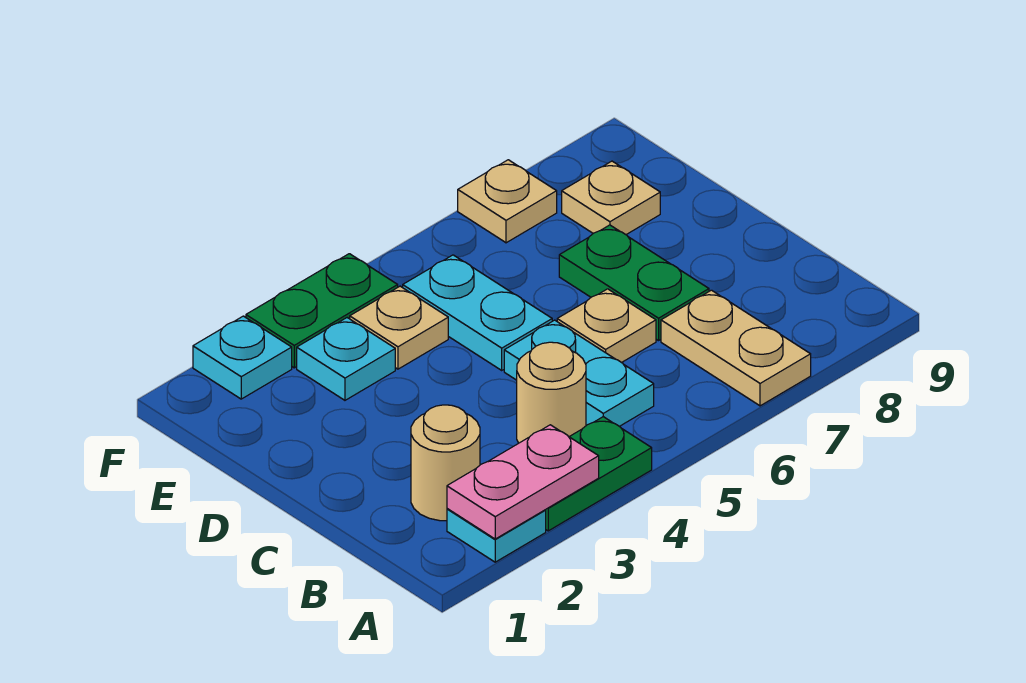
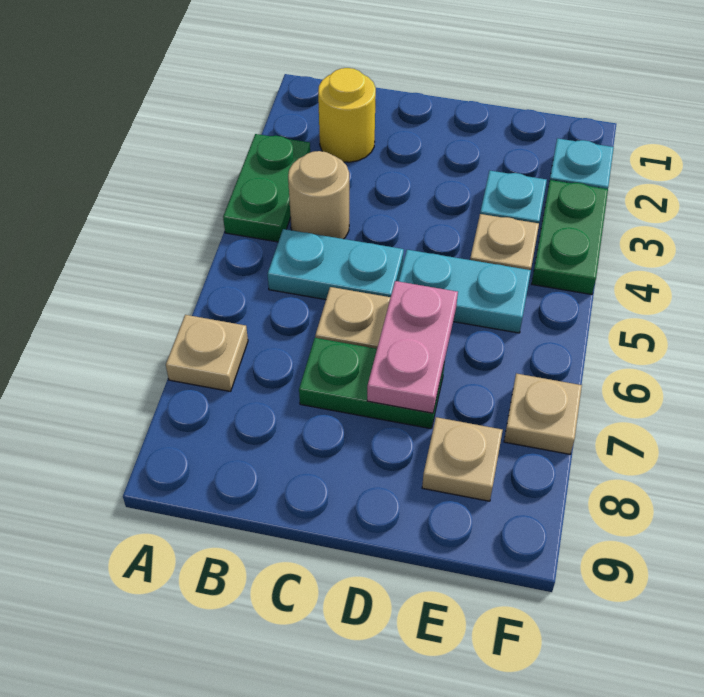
cyan 1x1 plate [447,509,546,562] -> none
pink 1x2 plate [447,425,599,539] -> pink 1x2 plate moved to [367,281,458,413]
tan 1x2 plate [661,290,811,406] -> tan 1x1 plate [166,315,248,392]
tan 1x1 round brick [411,405,480,521] -> yellow 1x1 round brick [318,68,376,162]

